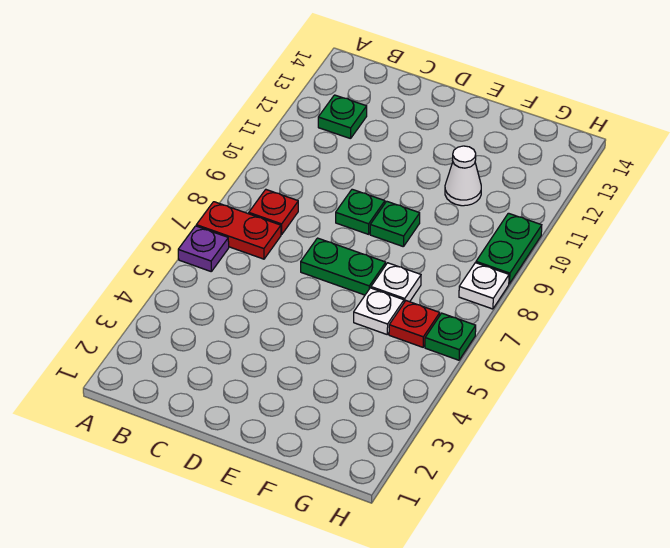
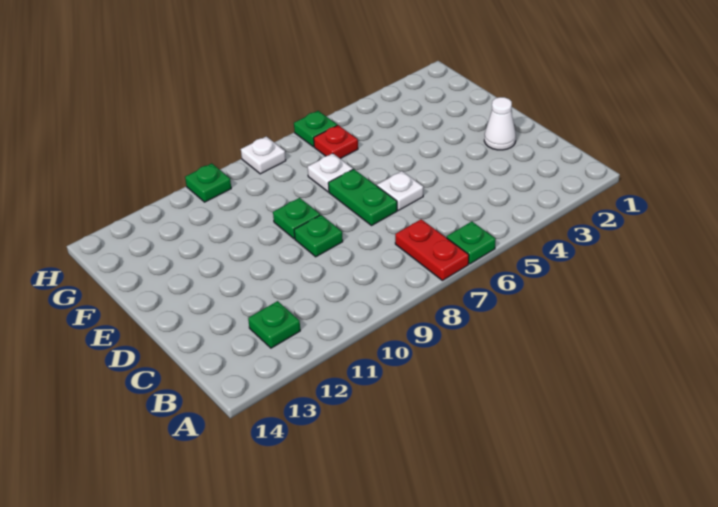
purple 1x1 plate [178,226,229,271] -> green 1x1 plate [446,221,496,264]
red 1x1 plate [249,190,298,235] -> none
white 1x1 plate [354,288,404,334] -> white 1x1 plate moved to [377,171,423,210]
white 1x1 cone [445,146,481,206] -> white 1x1 cone moved to [484,97,516,150]
green 1x2 plate [476,213,542,284] -> green 1x1 plate [185,163,231,202]

